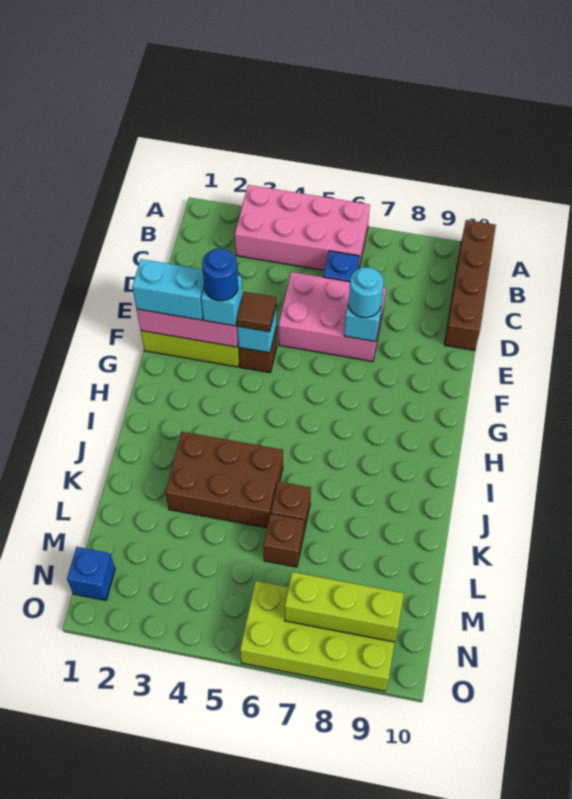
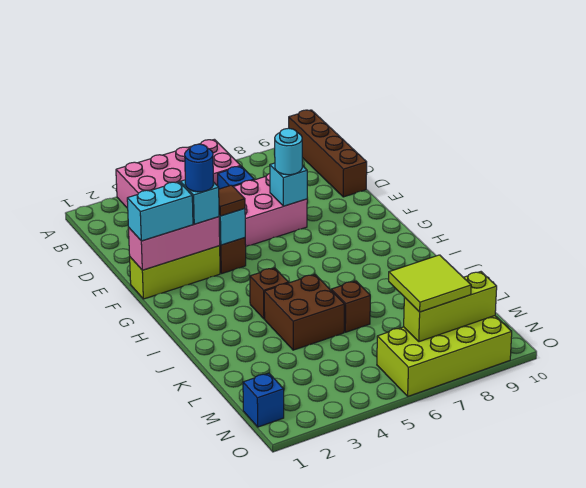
brown 2x3 brick [166,432,283,528] -> brown 2x2 brick [264,275,344,350]
brown 1x1 brick [263,514,304,567] -> brown 1x1 brick moved to [250,268,289,319]
none -> lime 2x2 tile [389,255,471,312]

